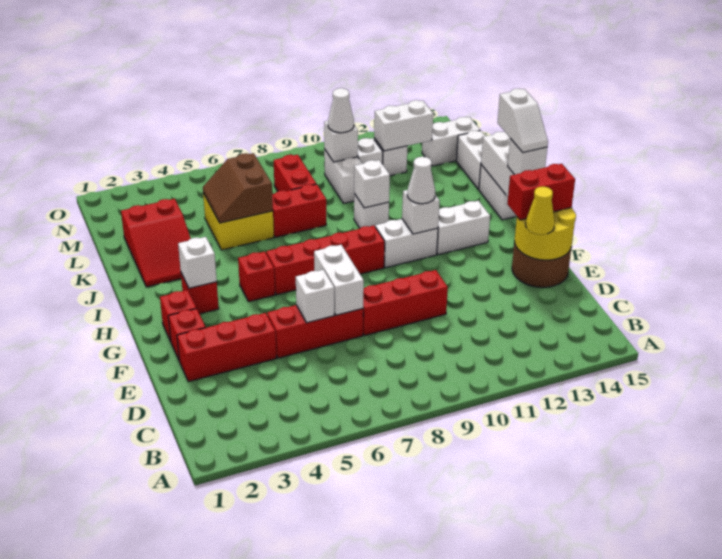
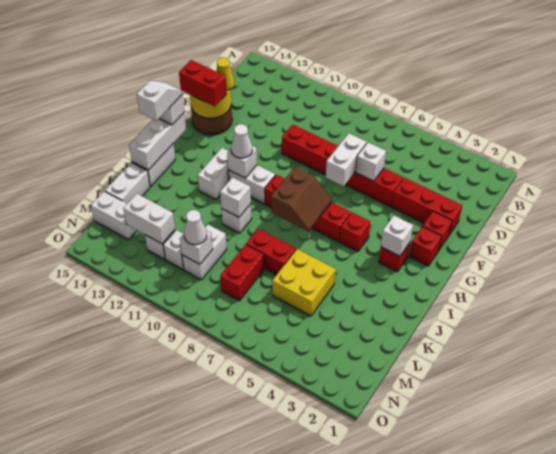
white 1x2 brick [437,201,490,255] -> white 1x2 brick turned to [198,148,229,199]
red 2x3 slope [121,199,191,287] -> none
brown 2x2 slope [203,153,273,223] -> brown 2x2 slope moved to [271,167,332,231]

